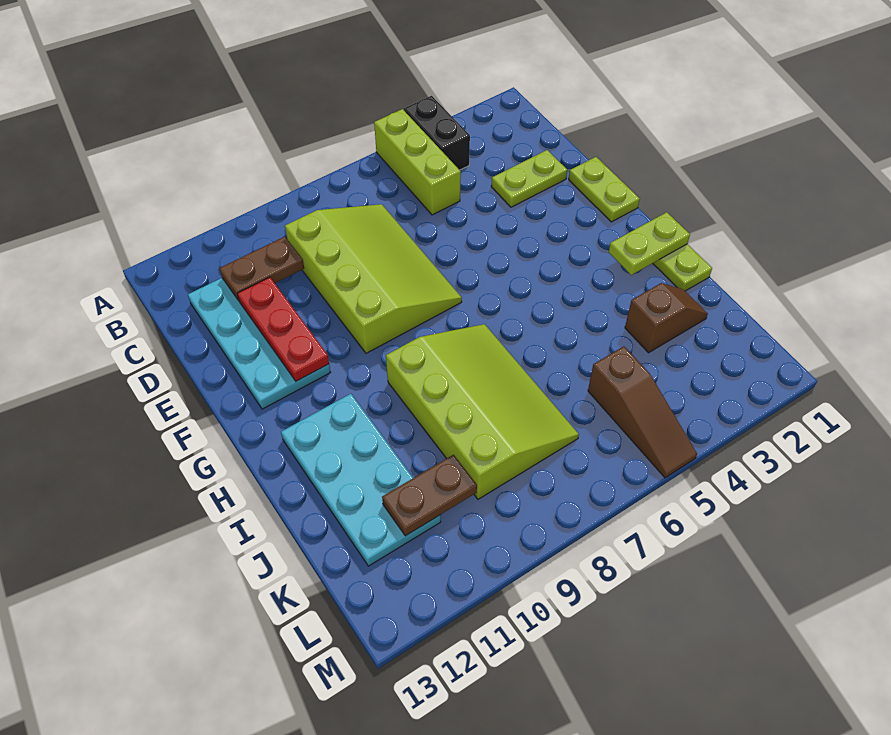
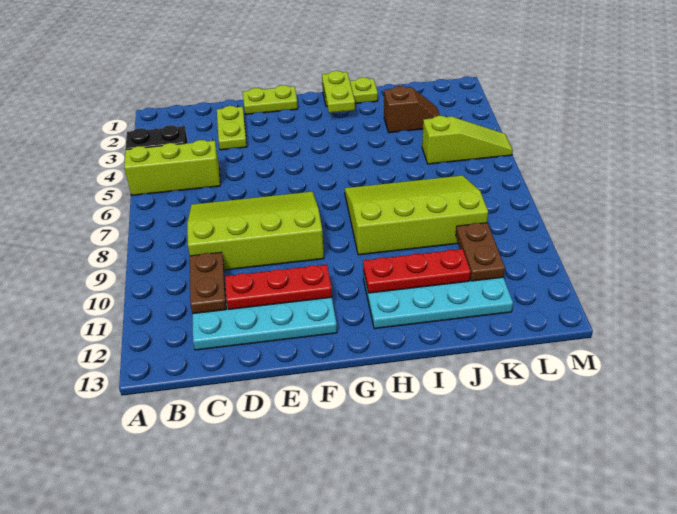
none -> red 1x3 plate [363,249,471,293]
brown 1x2 slope [625,283,708,353] -> brown 1x2 slope turned to [384,86,440,133]
brown 1x3 slope [588,347,697,478] -> lime 1x3 slope [422,116,513,164]

